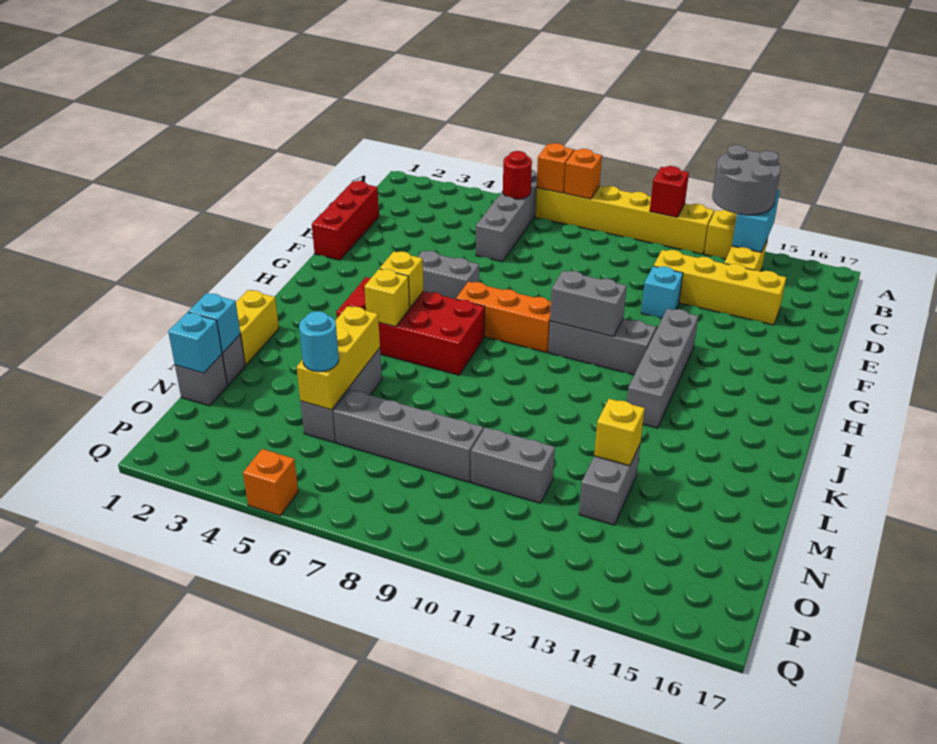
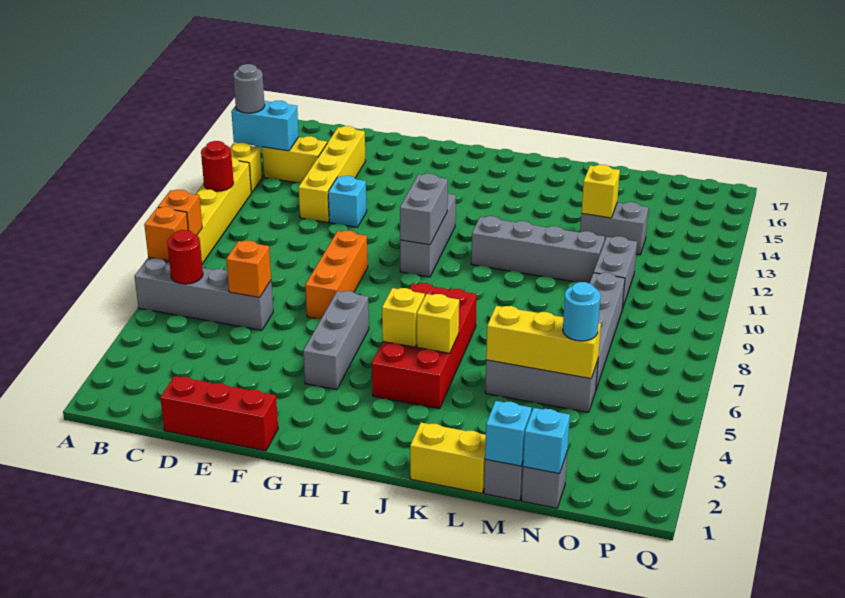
red 1x1 brick [650,166,689,217] -> red 1x1 round brick [201,141,234,191]
grey 2x2 round brick [712,145,781,215] -> grey 1x1 round brick [233,64,265,113]
grey 1x2 brick [418,251,479,299] -> grey 1x3 brick [303,291,369,390]
grey 1x4 brick [627,309,698,428] -> grey 1x4 brick moved to [471,216,605,283]
orange 1x3 brick [456,282,551,353] -> orange 1x3 brick moved to [305,231,368,319]
orange 1x1 brick [243,449,298,516] -> orange 1x1 brick moved to [226,241,271,297]

